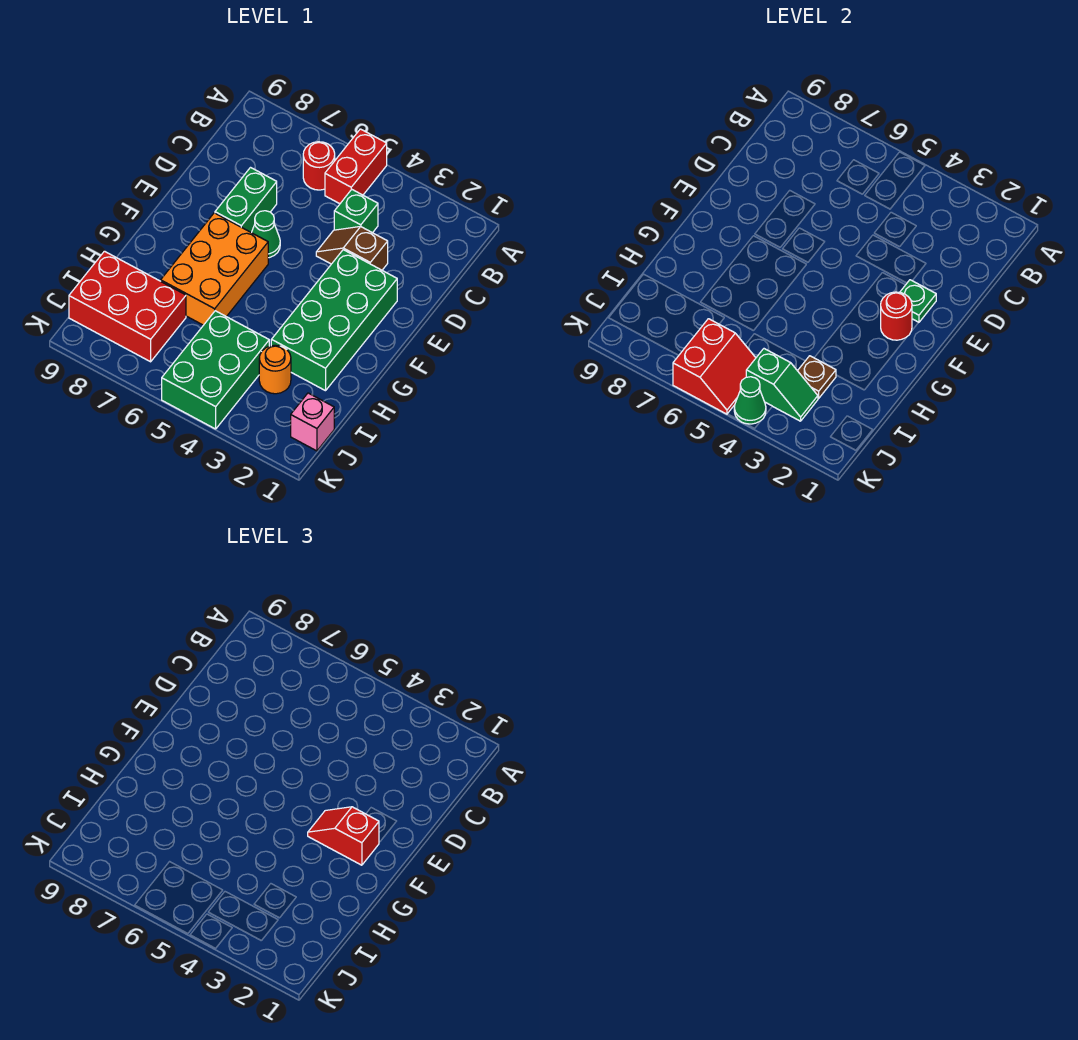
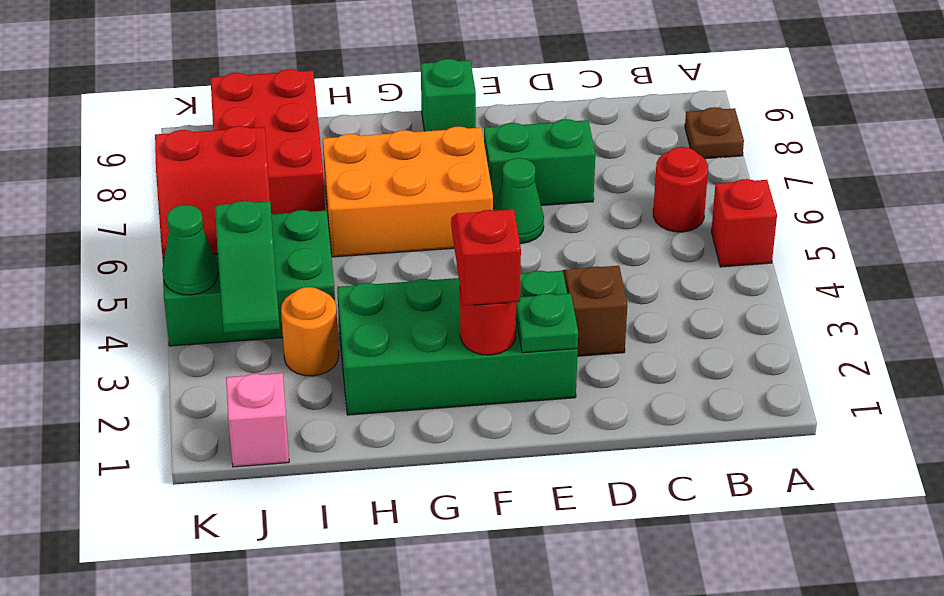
red 1x2 brick [325,129,387,204] -> red 1x1 brick [711,179,777,267]
green 1x1 brick [334,189,378,233] -> green 1x1 brick moved to [421,59,476,131]
brown 1x1 plate [798,356,836,398] -> brown 1x1 plate moved to [685,107,744,159]

